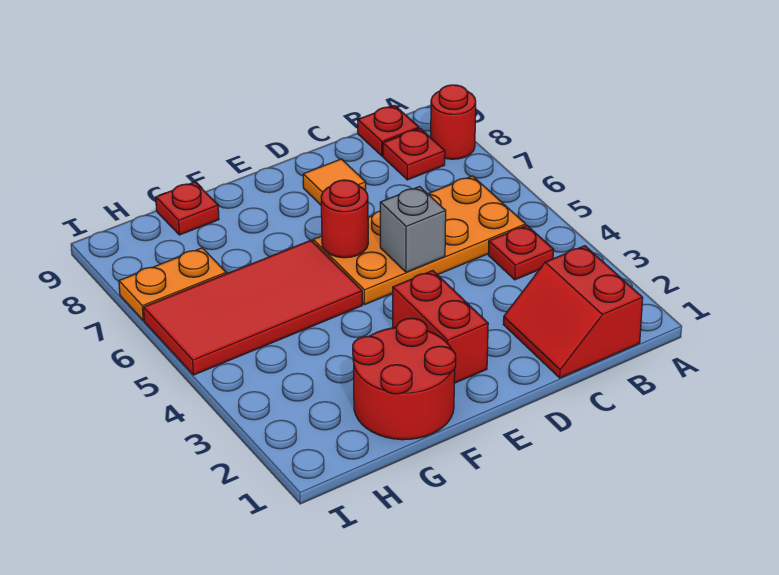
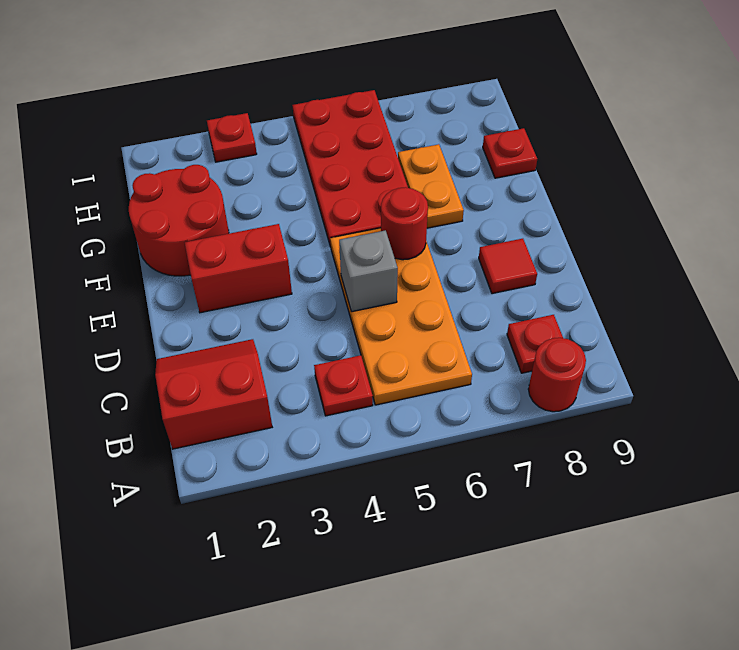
red 1x1 plate [358,105,419,156] -> red 1x1 plate moved to [207,113,257,162]
orange 1x1 tile [303,159,366,205] -> red 1x1 tile [479,239,537,294]
red 2x4 tile [143,240,362,375] -> red 2x4 plate [292,90,408,247]
orange 1x2 plate [119,248,226,320] -> orange 1x2 plate moved to [398,144,464,228]

